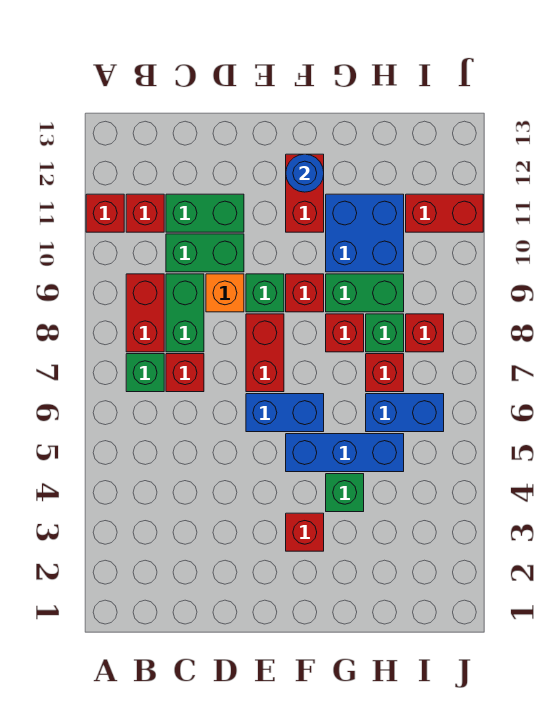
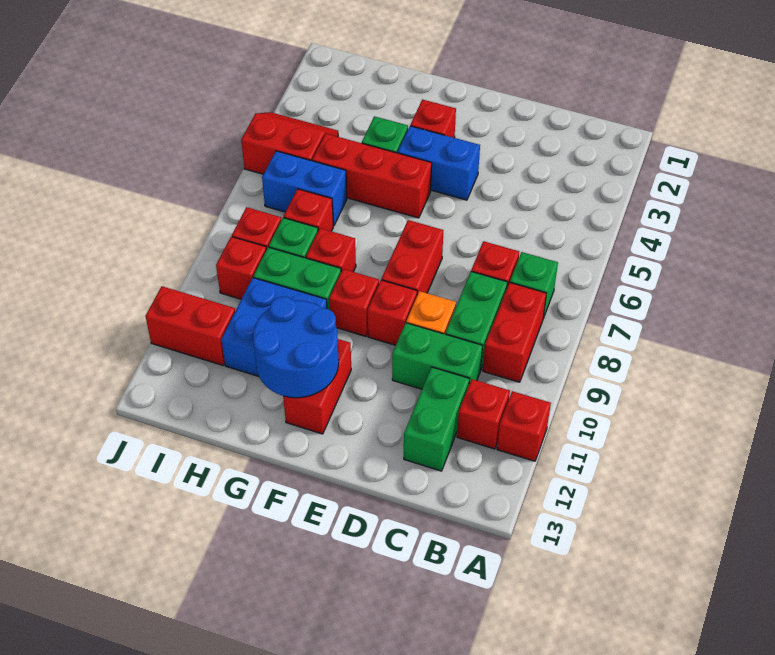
green 1x2 brick [166,194,244,232] -> green 1x2 brick turned to [404,367,469,471]
blue 1x2 brick [246,394,324,432] -> blue 1x2 brick moved to [398,126,480,200]
green 1x1 brick [246,274,284,312] -> red 1x1 brick [368,280,417,345]
blue 1x3 brick [286,434,404,472] -> red 1x3 brick [312,134,432,218]
blue 1x1 round brick [286,154,324,192] -> blue 2x2 round brick [253,297,339,398]
none -> red 2x2 slope [241,112,338,174]
none -> red 1x1 brick [216,237,266,299]

